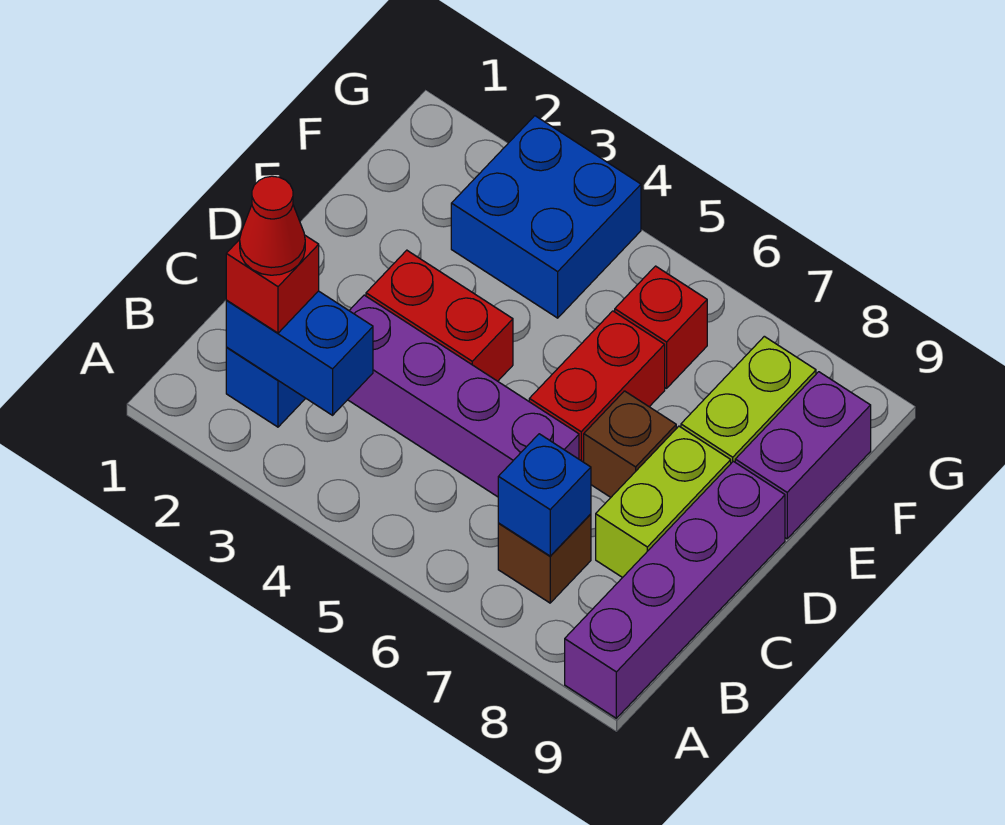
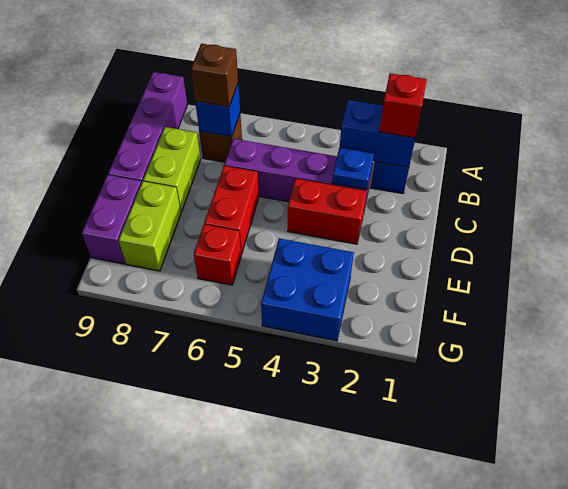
red 1x1 cone [240,176,305,275] -> none
none -> blue 1x1 plate [332,147,374,189]
brown 1x1 brick [584,391,676,497] -> brown 1x1 brick moved to [191,44,238,107]

